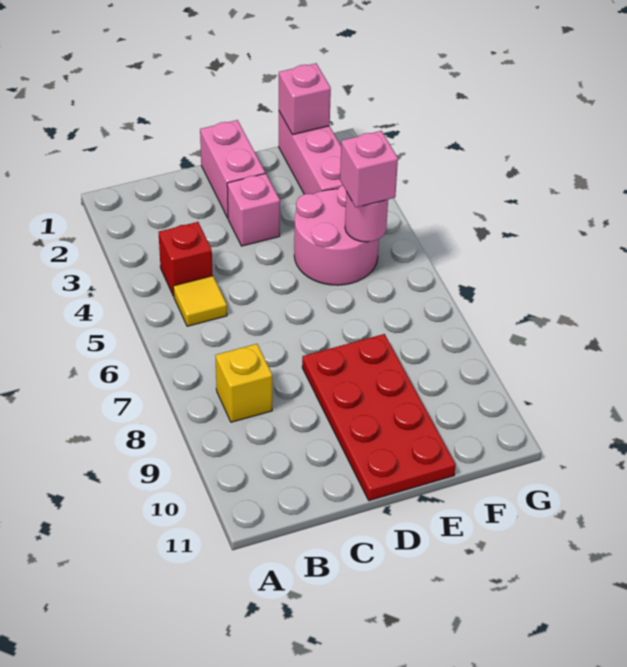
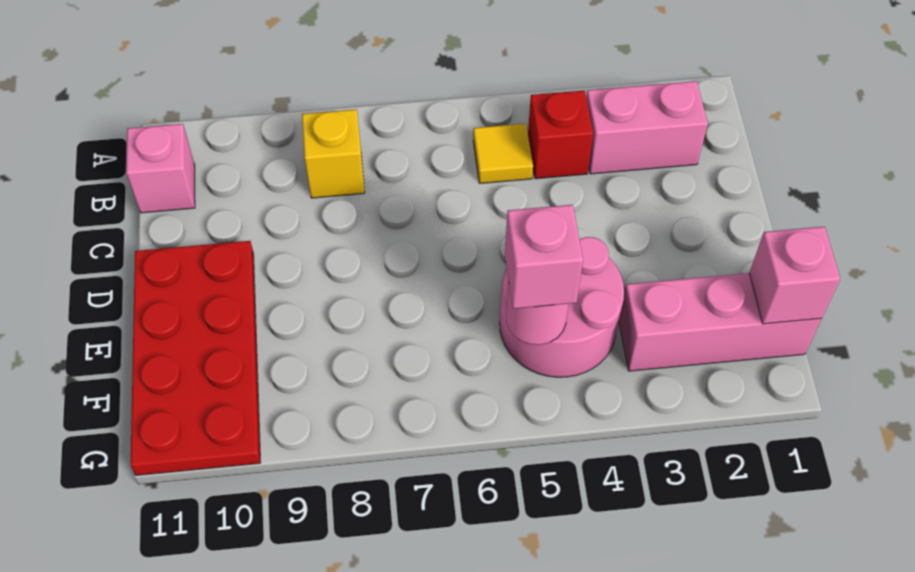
pink 1x2 brick [200,120,265,218] -> pink 1x2 brick moved to [586,81,708,174]
pink 1x1 brick [227,173,280,246] -> pink 1x1 brick moved to [126,124,195,213]
red 2x4 plate [302,334,456,501] -> red 2x4 plate turned to [131,241,260,475]

